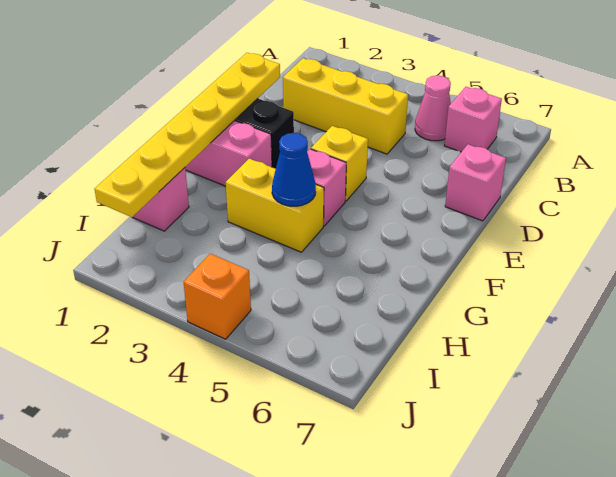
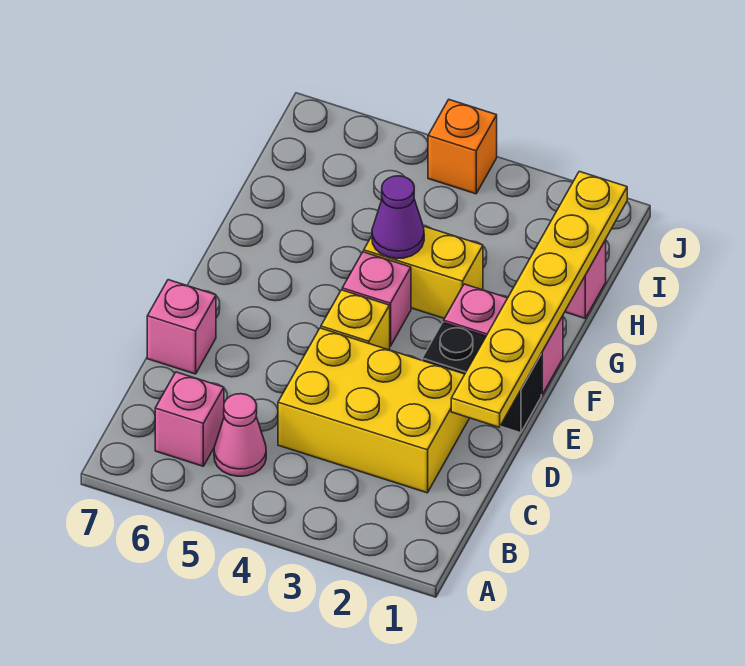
yellow 1x3 brick [283,58,408,154] -> yellow 2x3 brick [278,328,469,493]
blue 1x1 cone [272,133,316,206] -> purple 1x1 cone [372,176,424,259]

